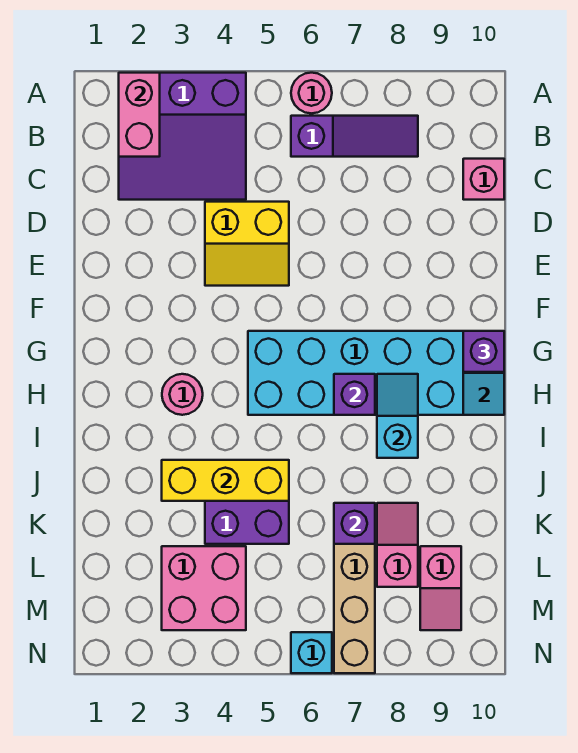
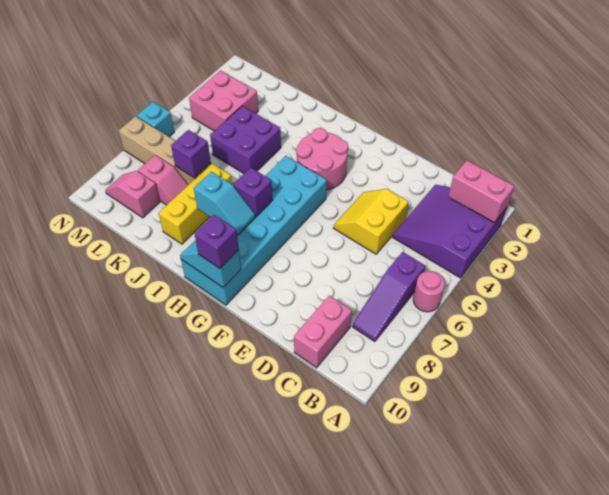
pink 1x1 brick [463,159,504,200] -> pink 1x2 brick [294,296,352,368]
pink 1x1 round brick [162,374,203,415] -> pink 2x2 round brick [296,128,348,190]
yellow 1x3 brick [162,460,289,501] -> yellow 1x3 brick moved to [159,163,232,244]

